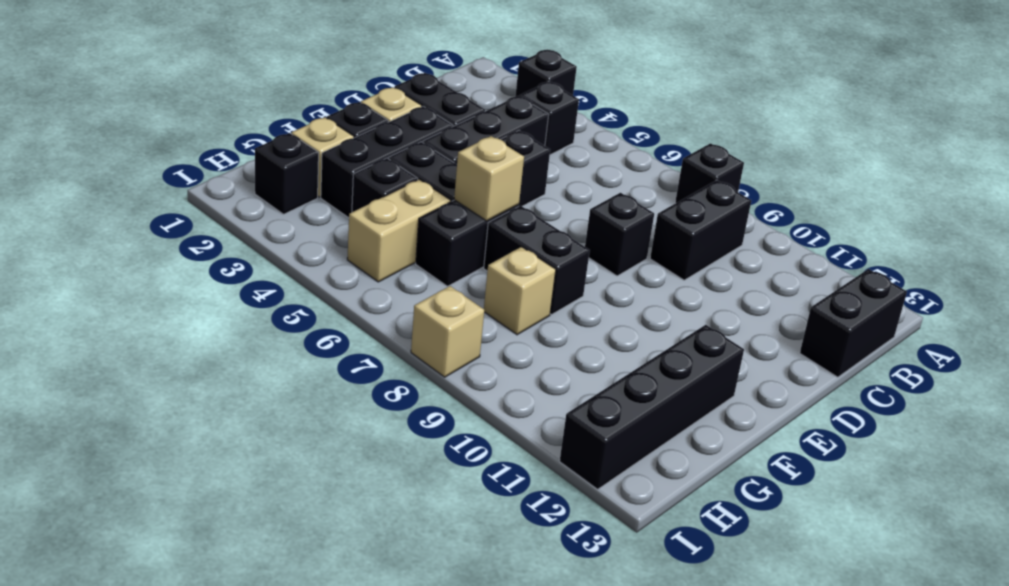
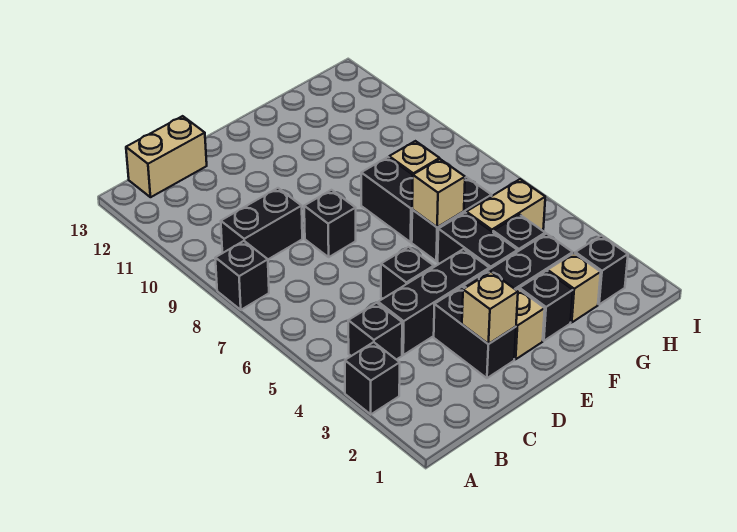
black 1x2 brick [800,269,907,377] -> tan 1x2 brick [126,116,207,197]
black 1x4 brick [560,325,744,489] -> none
tan 1x1 brick [411,286,484,377] -> tan 1x1 brick moved to [462,272,518,344]

